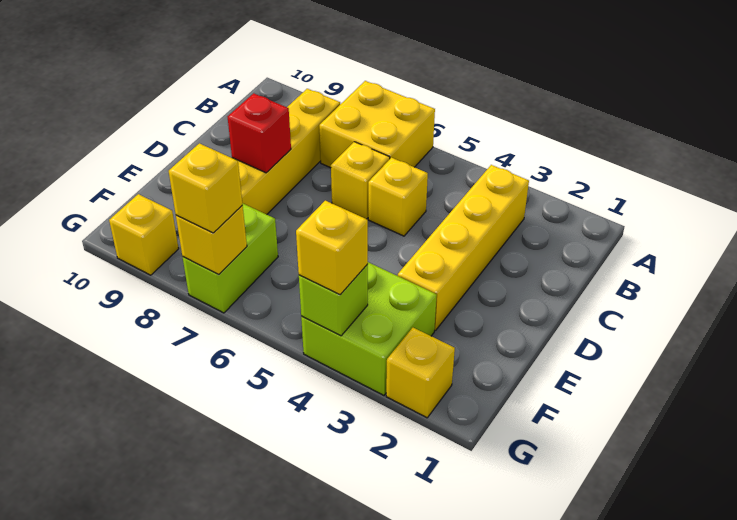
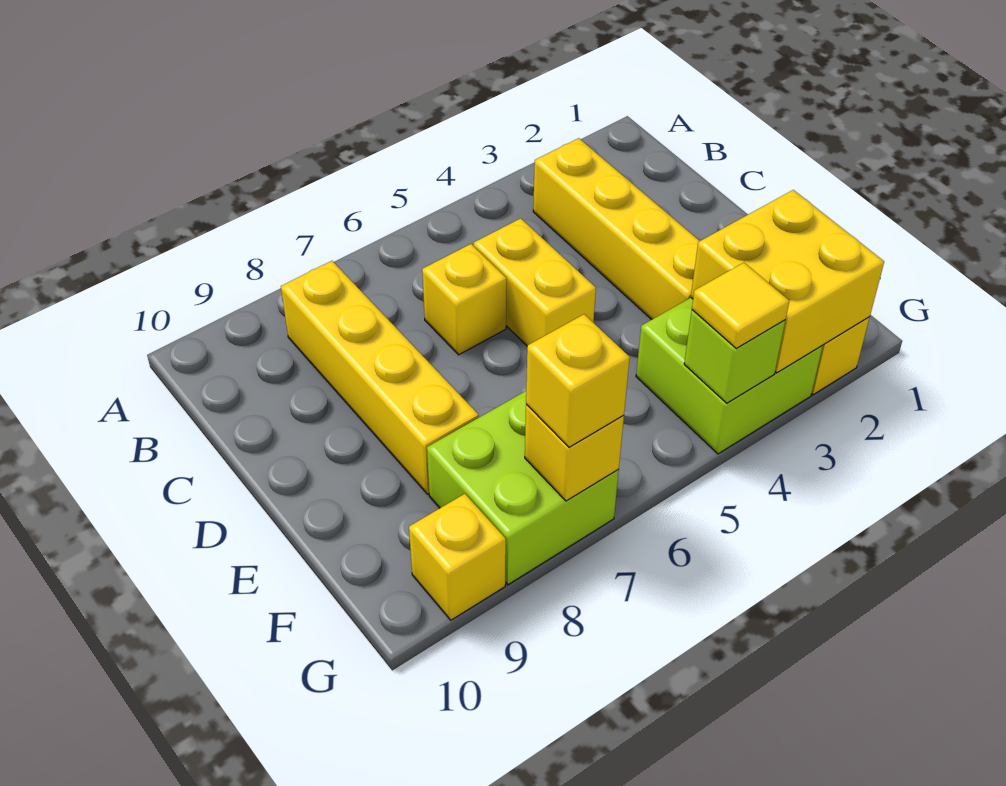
yellow 2x2 brick [319,81,435,168] -> yellow 2x2 brick moved to [691,190,884,373]
yellow 1x1 brick [368,158,428,236] -> yellow 1x2 brick [474,218,596,346]
red 1x1 brick [228,93,291,173] -> none
lime 1x2 brick [183,203,278,313] -> lime 2x2 brick [427,391,619,585]
yellow 1x1 brick [296,201,368,295] -> yellow 1x1 tile [692,263,789,349]

